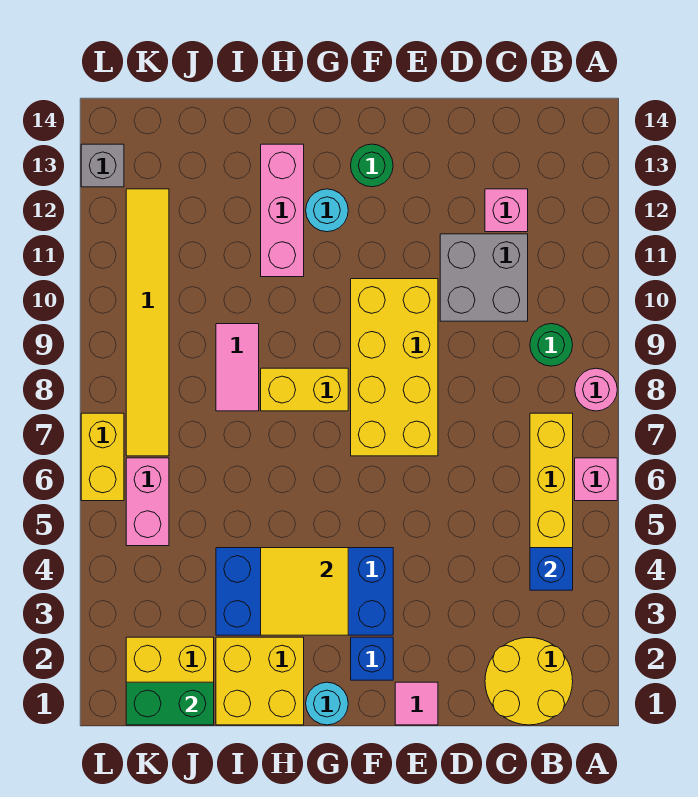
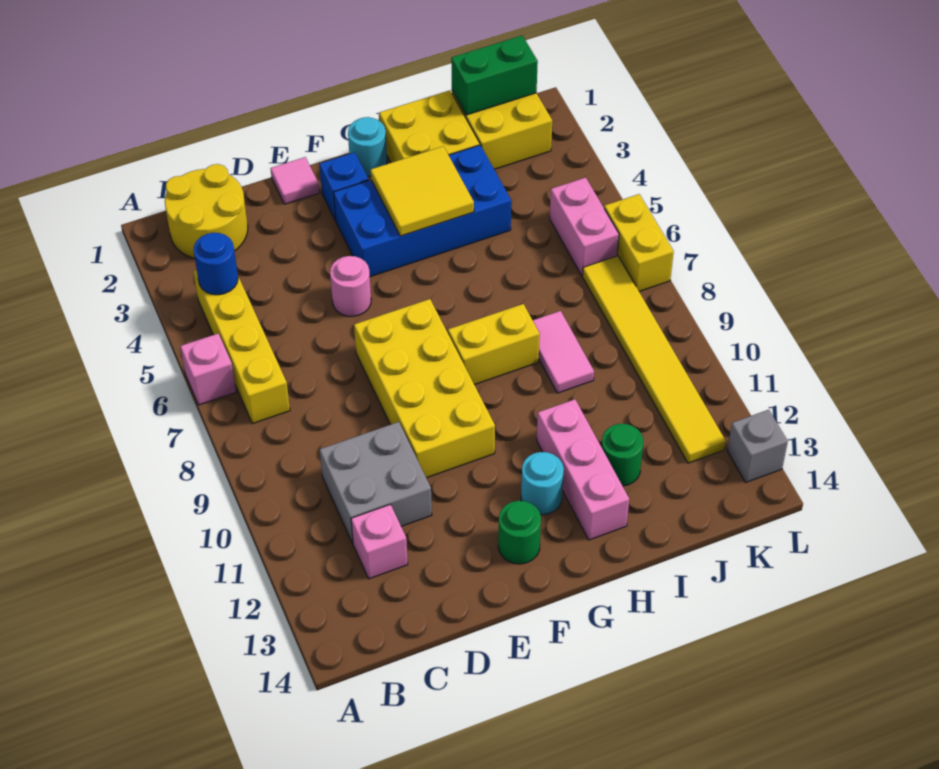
pink 1x1 round brick [575,368,617,411] -> pink 1x1 round brick moved to [330,256,371,316]
blue 1x1 brick [530,548,573,590] -> blue 1x1 round brick [193,233,238,295]
green 1x1 round brick [530,324,573,366] -> green 1x1 round brick moved to [602,424,643,486]

